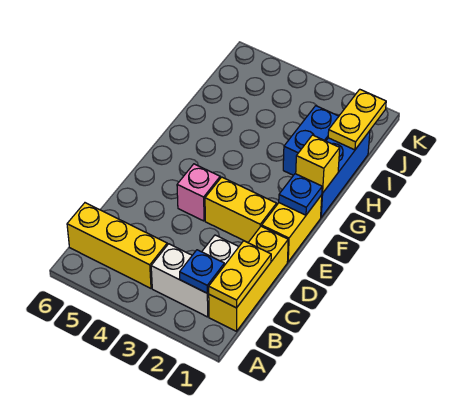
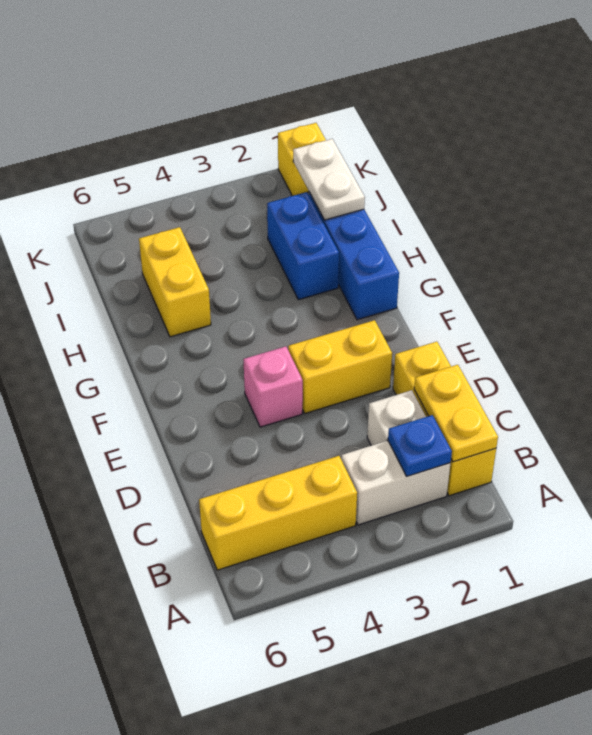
yellow 1x2 brick [262,195,322,262] -> yellow 1x2 brick moved to [139,227,211,337]
blue 1x1 plate [279,174,322,215] -> none
yellow 1x1 brick [296,135,340,193] -> yellow 1x1 brick moved to [278,123,326,196]
yellow 1x2 plate [328,89,386,150] -> white 1x2 plate [293,139,365,220]

